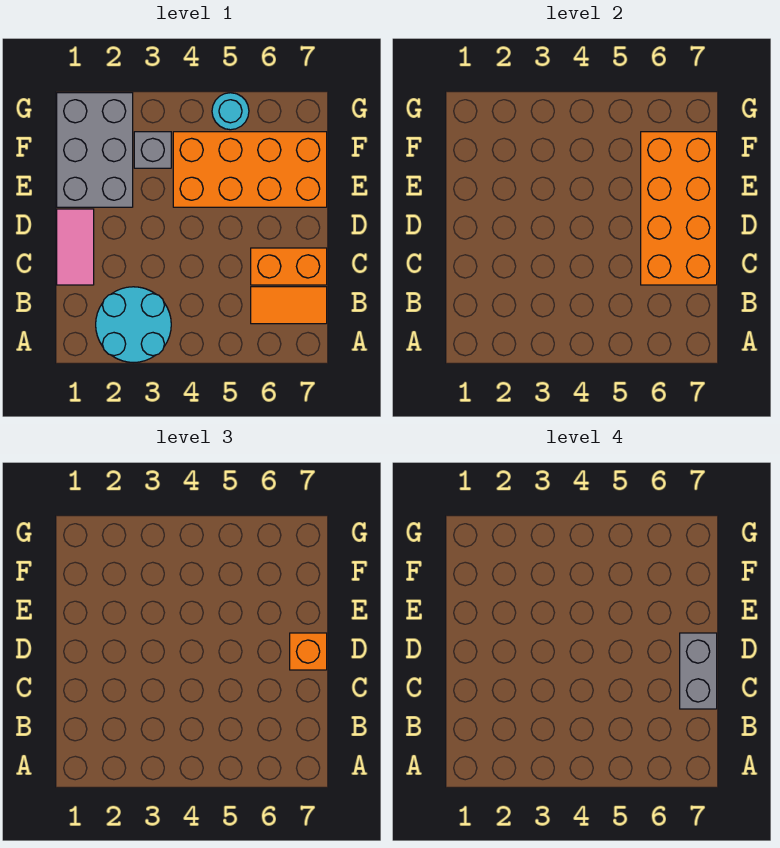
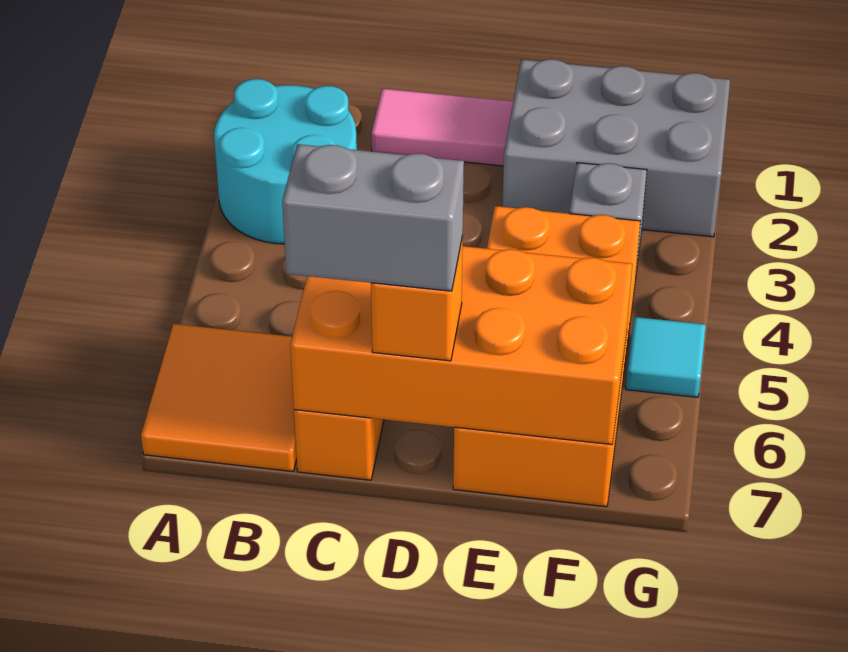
orange 1x2 tile [251,287,327,324] -> orange 2x2 tile [141,324,297,471]
cyan 1x1 round brick [212,93,249,130] -> cyan 1x1 tile [626,317,706,397]

